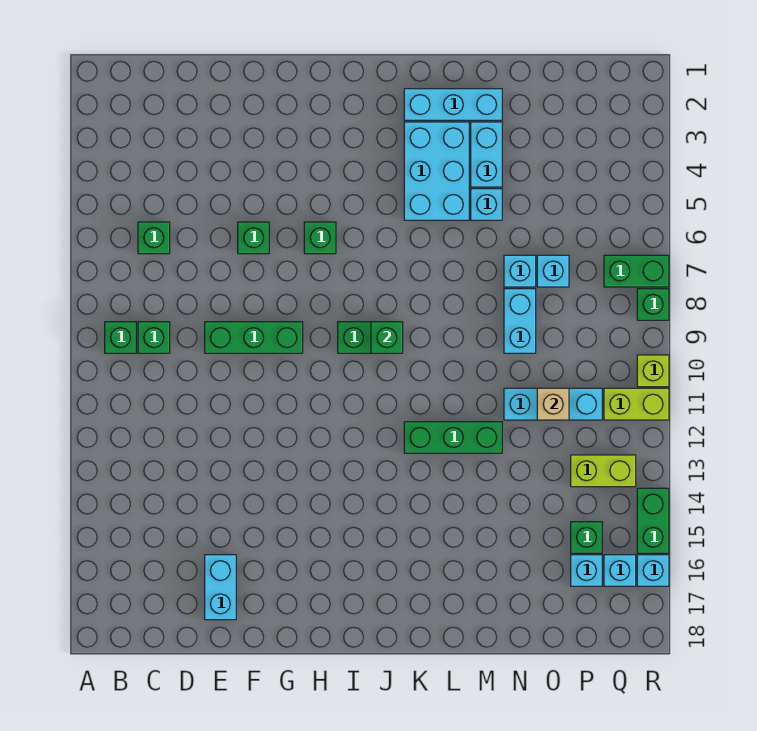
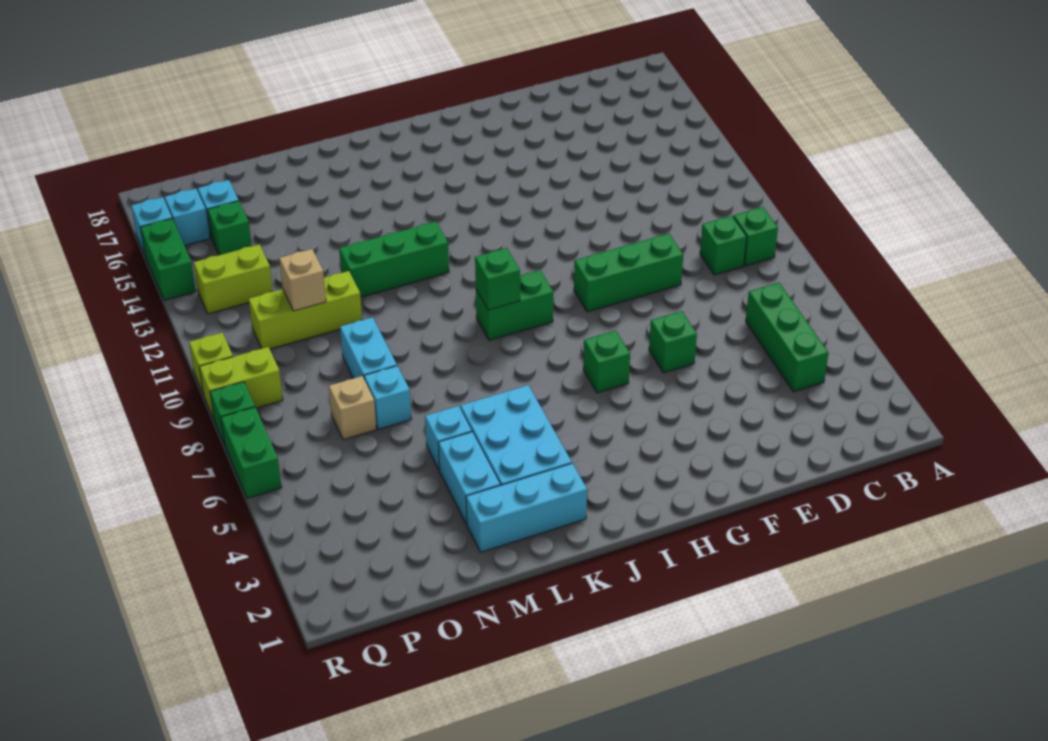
green 1x1 brick [138,222,170,254] -> green 1x3 brick [746,283,829,392]
cyan 1x2 brick [205,555,236,620] -> none
cyan 1x3 brick [504,388,602,420] -> lime 1x3 brick [249,271,362,349]
cyan 1x1 brick [537,255,569,287] -> tan 1x1 brick [329,376,376,440]
green 1x2 brick [604,255,669,287] -> green 1x2 brick turned to [221,407,282,498]
lime 1x2 brick [604,388,669,420] -> lime 1x2 brick moved to [200,347,283,418]

